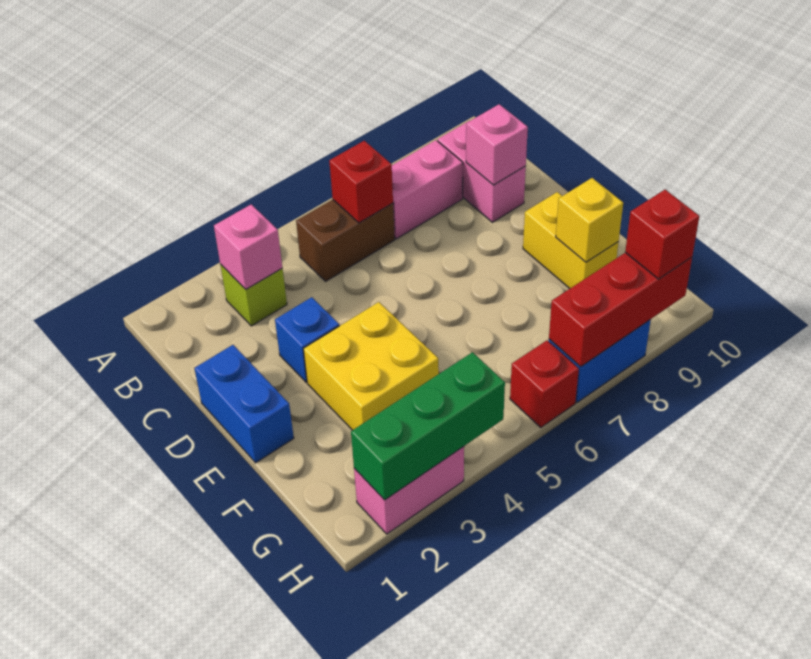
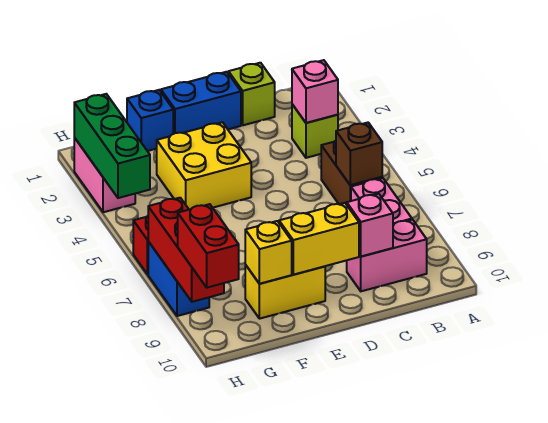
red 1x1 brick [329,141,393,223] -> brown 1x1 brick [336,123,382,185]
none -> lime 1x1 brick [228,63,275,125]
blue 1x1 brick [275,297,339,382] -> blue 1x1 brick moved to [127,90,173,151]
none -> yellow 1x2 brick [279,203,359,275]
red 1x1 brick [625,190,699,279] -> red 1x2 brick [178,204,239,288]

